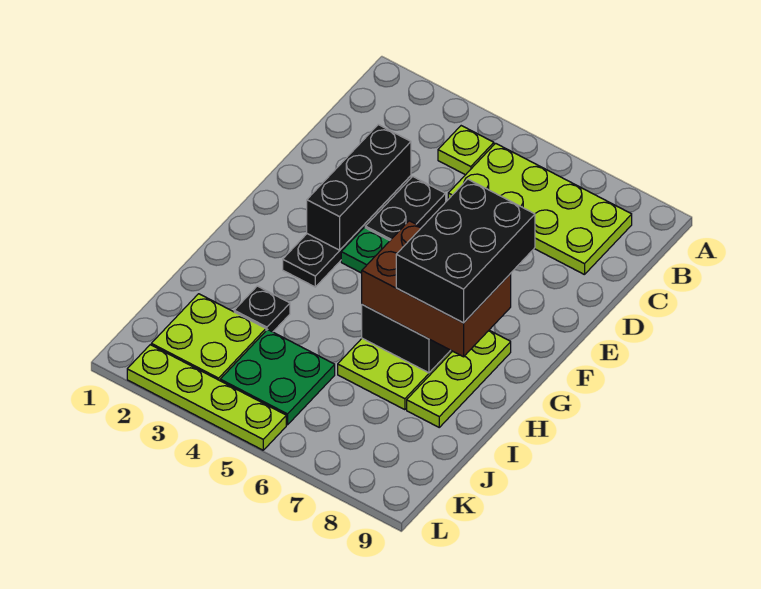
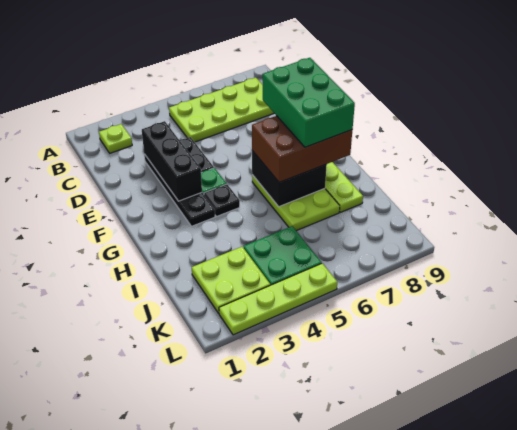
lime 1x1 plate [438,126,494,175] -> lime 1x1 plate moved to [99,124,132,153]
black 2x3 brick [396,179,535,323] -> green 2x3 brick [263,58,355,147]
black 1x1 plate [234,286,290,332] -> black 1x1 plate moved to [204,184,240,217]

